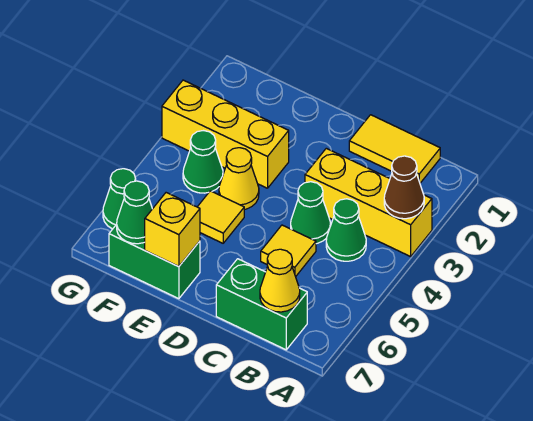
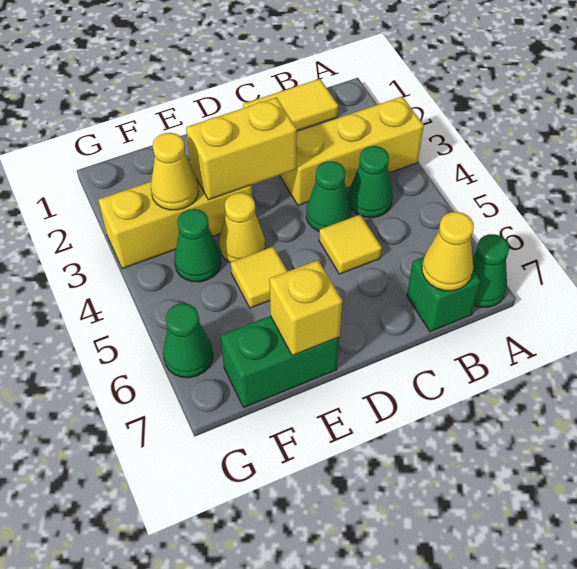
brown 1x1 cone [384,156,424,219] -> none
green 1x2 brick [216,259,307,350] -> green 1x1 brick [407,257,481,332]
none -> yellow 1x2 brick [186,97,297,200]
none -> yellow 1x1 cone [151,133,199,210]
green 1x1 cone [117,181,152,244] -> green 1x1 cone moved to [472,234,509,307]

